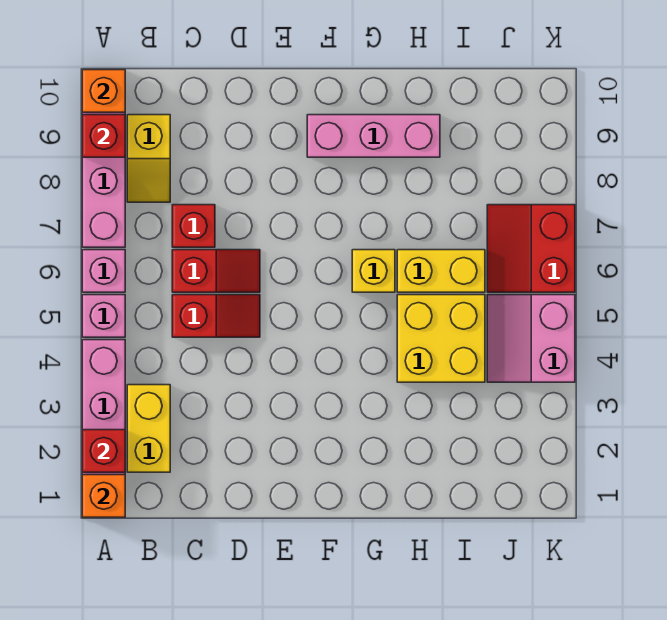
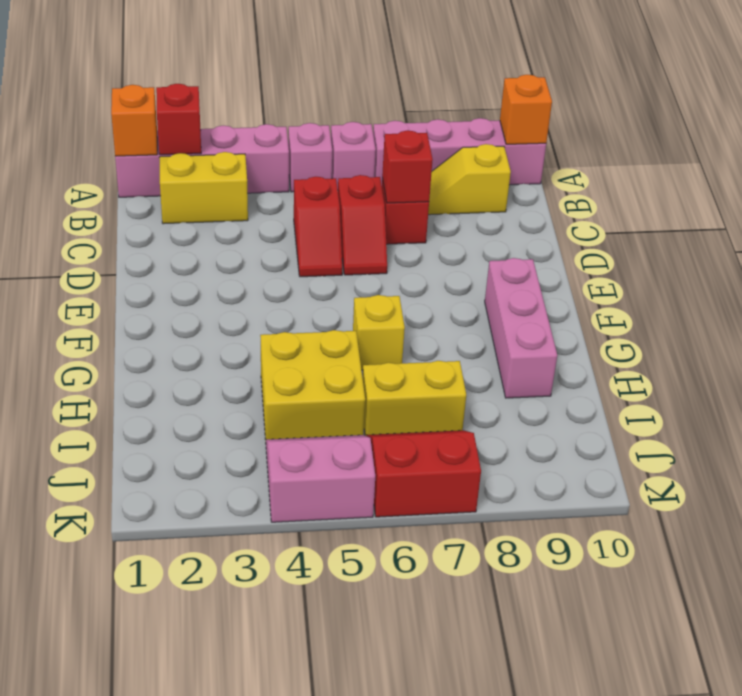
red 1x1 brick [82,115,125,157] -> red 1x1 brick moved to [382,130,433,203]
yellow 1x2 brick [397,250,485,292] -> yellow 1x2 brick turned to [363,361,466,436]

